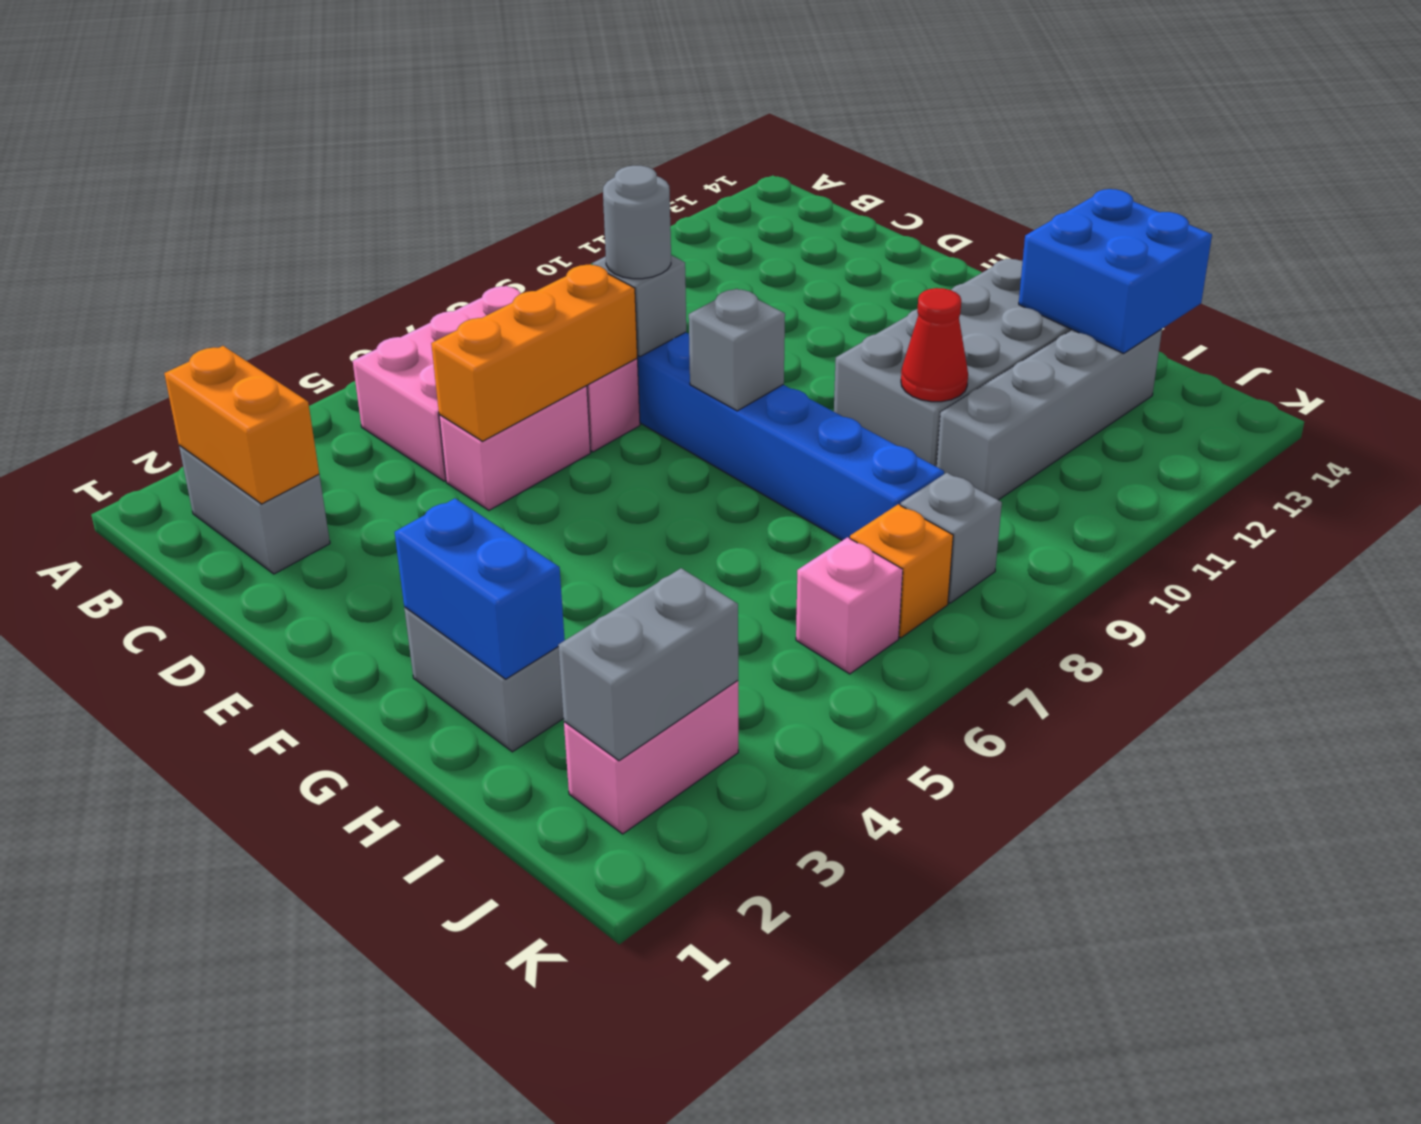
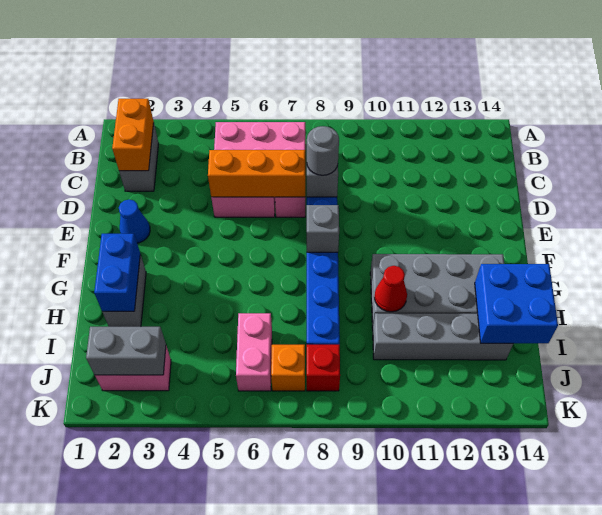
none -> blue 1x1 cone [119,200,150,243]
pink 1x1 brick [796,537,903,674] -> pink 1x2 brick [236,313,272,391]
grey 1x1 brick [900,473,1002,603] -> red 1x1 brick [307,345,340,391]

